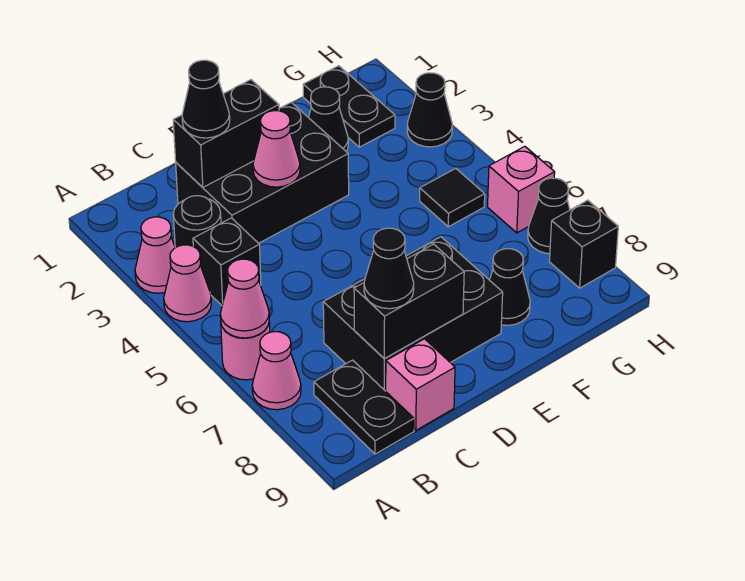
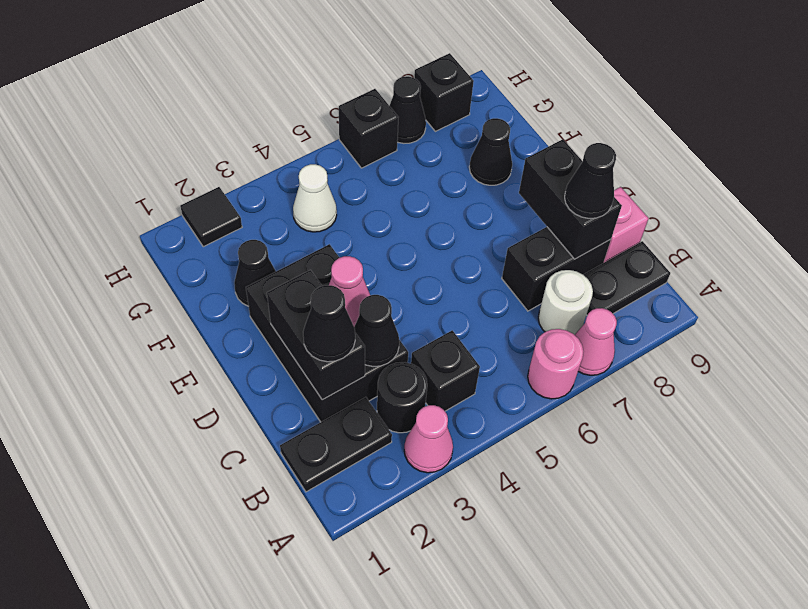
pink 1x1 cone [164,245,211,322] -> none
pink 1x1 cone [220,259,269,338] -> none
none -> white 1x1 round brick [538,270,593,335]
black 2x3 brick [323,237,503,391] -> black 1x2 brick [502,227,611,311]
black 1x2 plate [303,66,395,147] -> black 1x2 plate moved to [280,397,392,492]
none -> white 1x1 cone [293,164,337,232]
black 1x1 tile [420,168,485,227] -> black 1x1 tile moved to [180,187,242,247]
black 1x1 cone [407,73,452,147] -> black 1x1 cone moved to [354,295,399,367]
pink 1x1 brick [488,146,555,233] -> black 1x1 brick [339,89,399,168]

